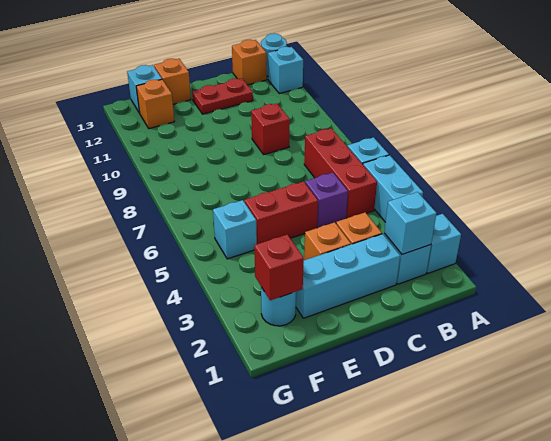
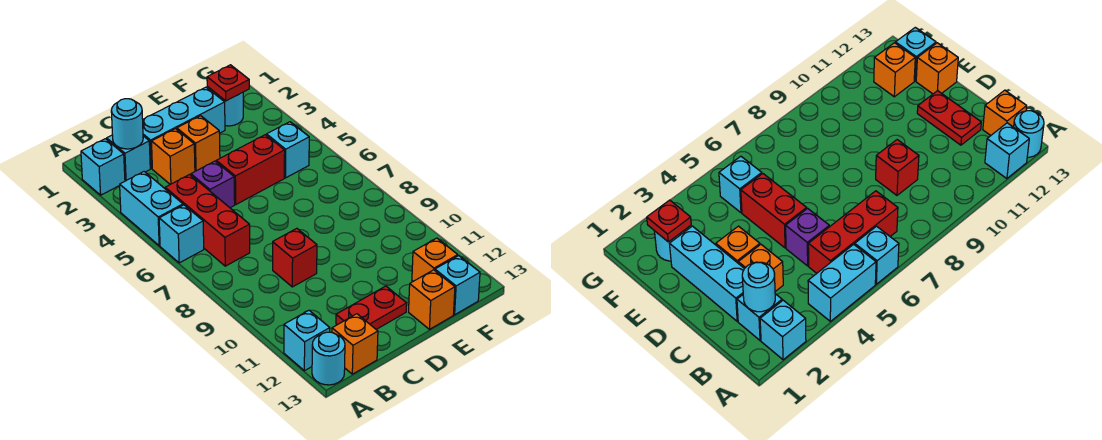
cyan 1x1 brick [384,192,436,254] -> cyan 1x1 round brick [111,99,143,149]
red 1x1 brick [254,234,304,300] -> red 1x1 plate [207,65,249,101]

